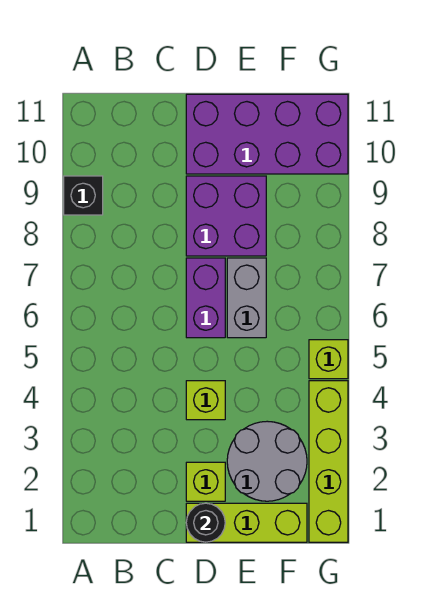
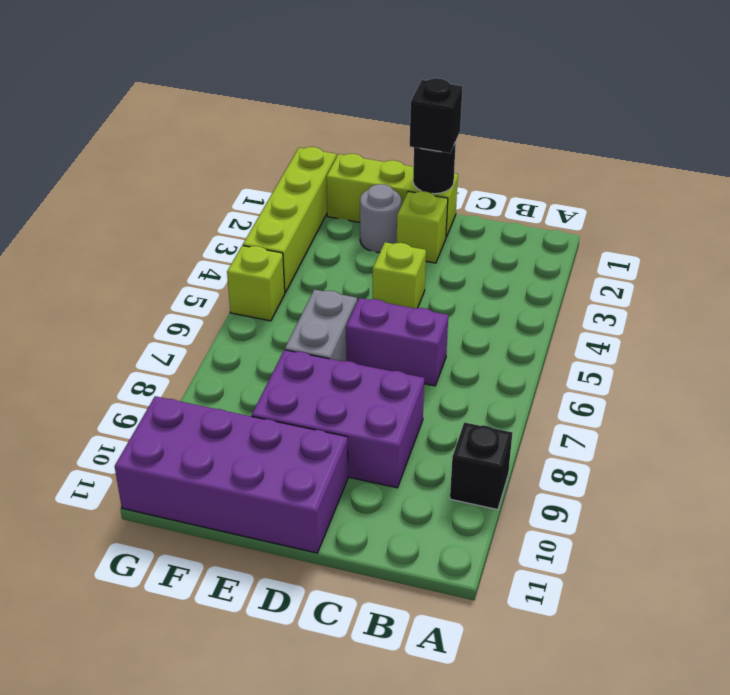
none -> black 1x1 brick [410,78,463,153]
purple 1x2 brick [186,258,225,338] -> purple 1x2 brick turned to [346,298,448,386]
purple 2x2 brick [186,176,266,256] -> purple 2x3 brick [252,350,424,488]
grey 2x2 round brick [227,421,307,501] -> grey 1x1 round brick [360,184,401,252]

